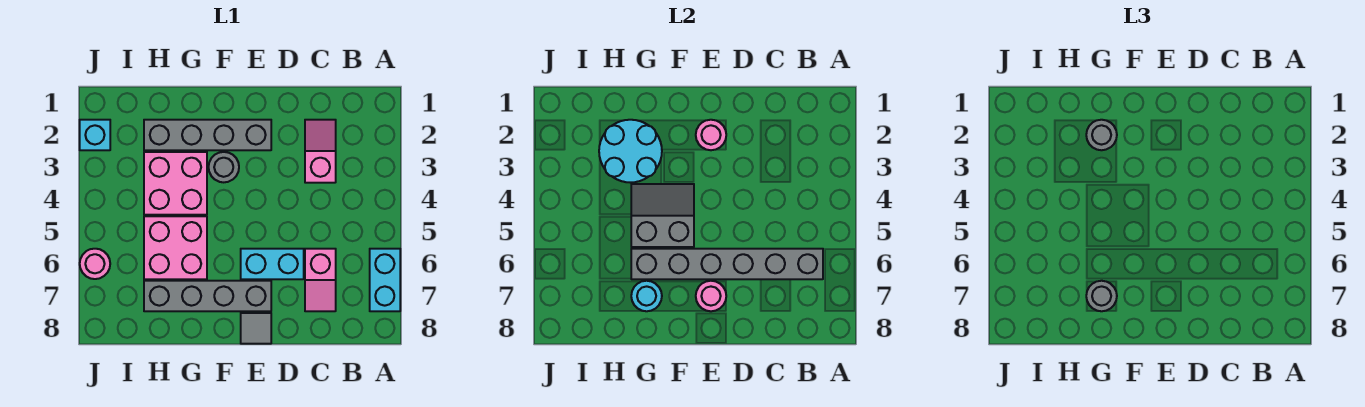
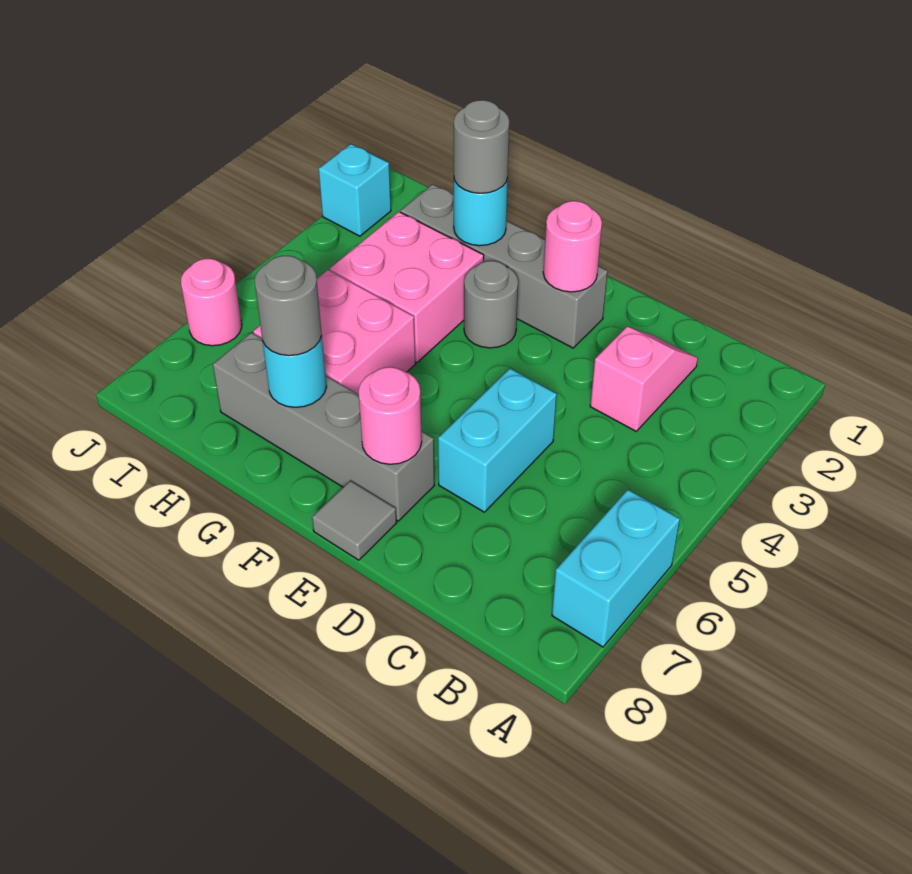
grey 1x6 brick [631,249,823,279] -> none
pink 1x2 slope [305,249,336,311] -> none
cyan 1x2 brick [241,249,304,279] -> cyan 1x2 brick turned to [438,369,557,512]
grey 2x2 slope [631,184,694,247] -> none
cyan 2x2 round brick [599,120,662,183] -> cyan 1x1 round brick [454,178,508,246]

